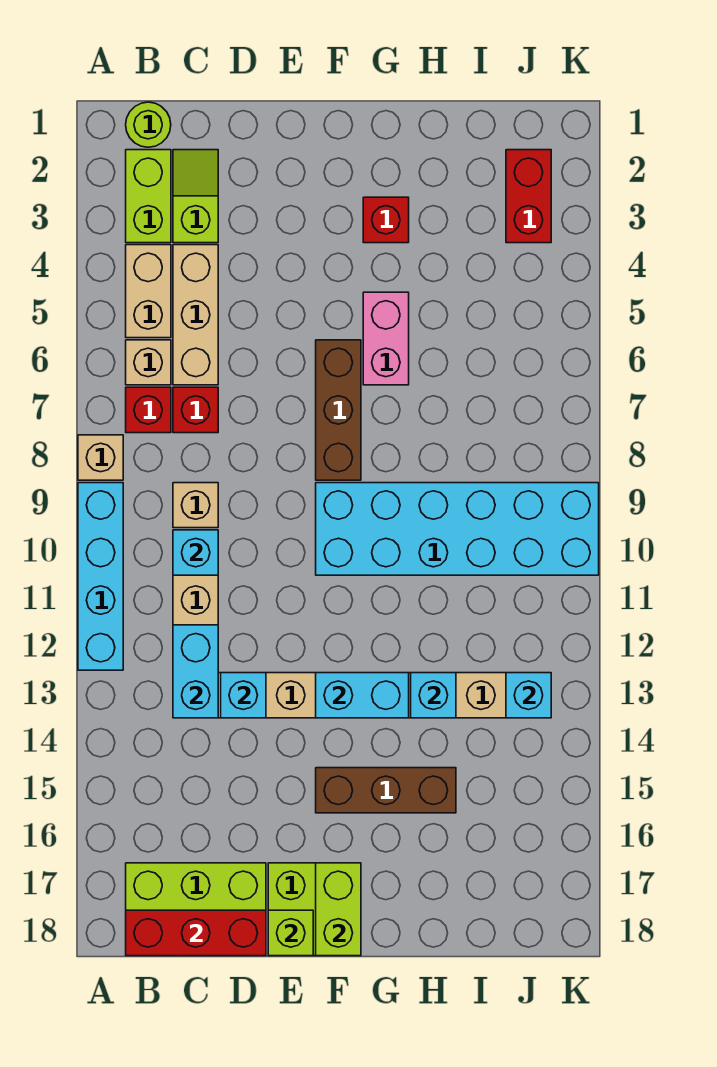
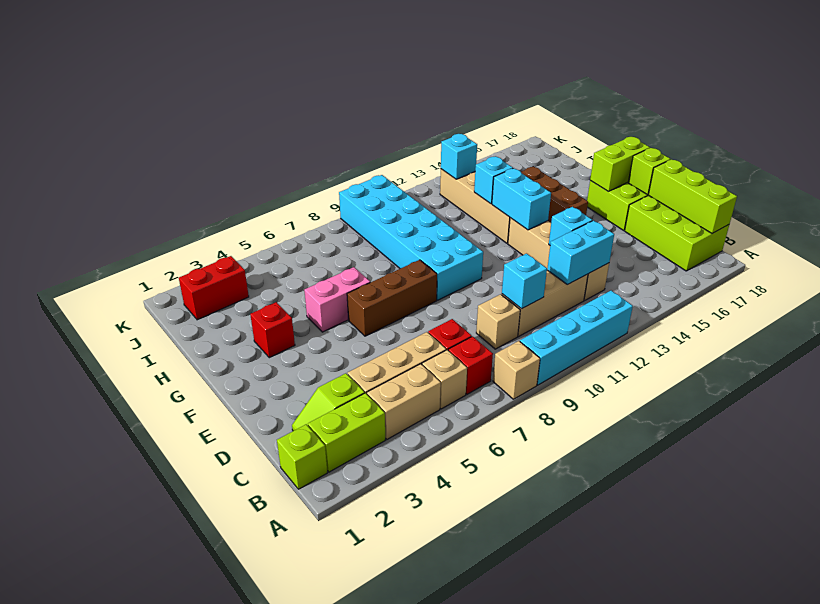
lime 1x1 round brick [126,102,171,147] -> lime 1x1 brick [277,424,327,489]
red 1x3 brick [126,910,266,956] -> lime 1x3 brick [648,160,737,233]

